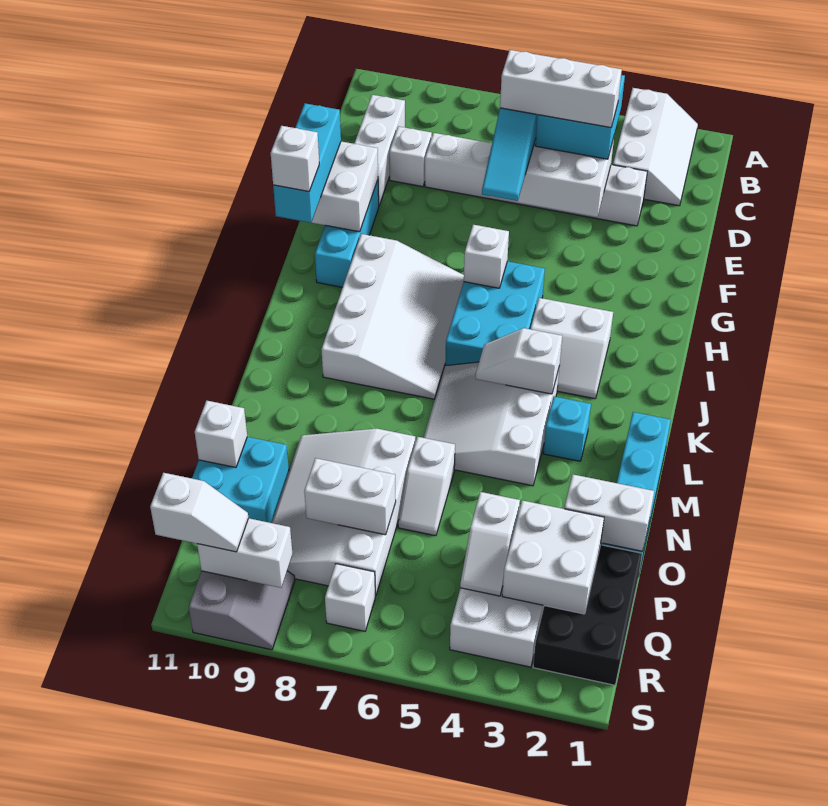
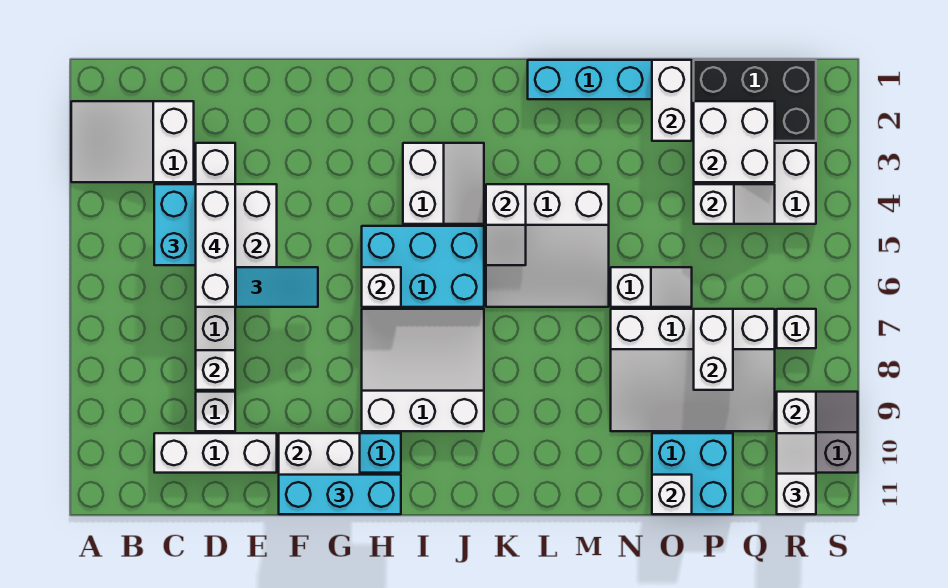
white 2x3 slope [613,88,698,206] -> white 2x3 slope turned to [71,101,194,182]
white 3x4 slope [321,234,464,399] -> white 3x3 slope [362,309,484,431]
white 1x1 brick [271,126,319,192] -> white 1x1 brick moved to [196,350,235,390]
cyan 1x1 brick [543,397,591,461] -> none

